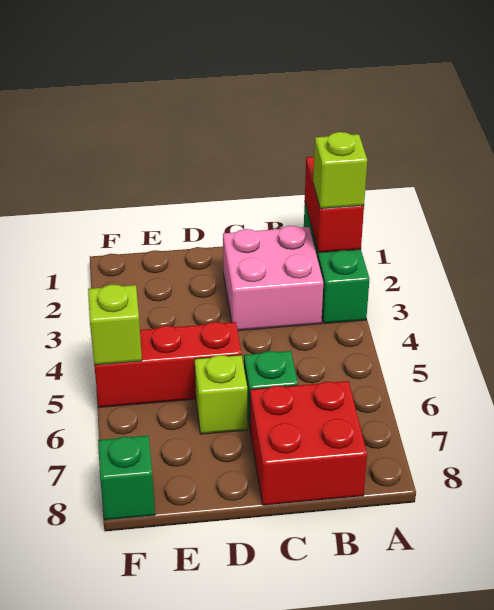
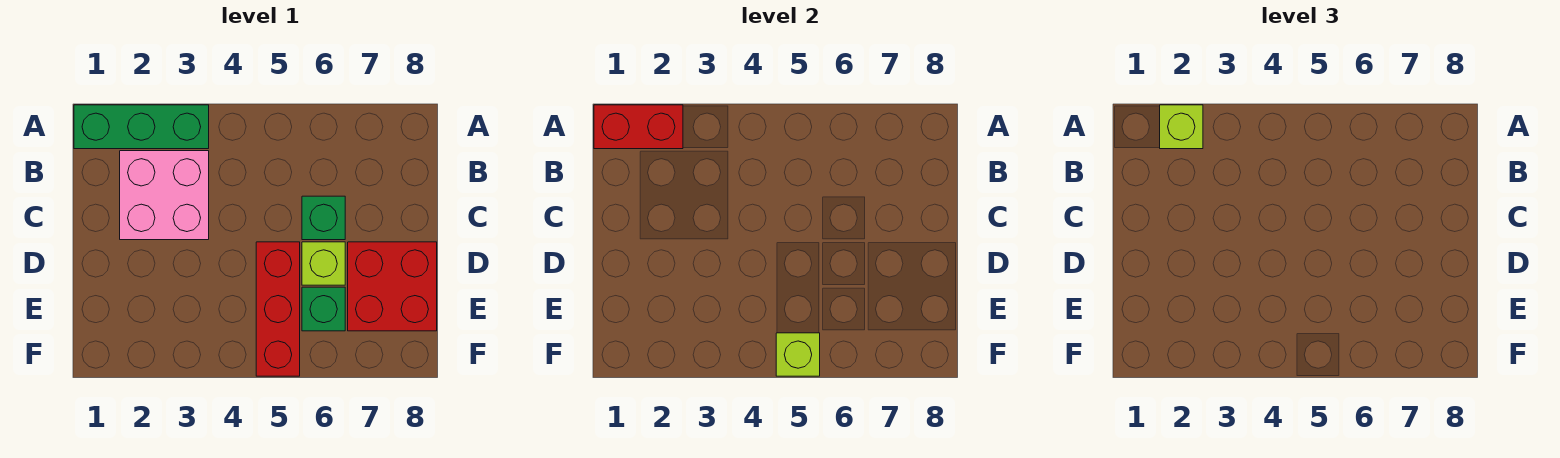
red 2x2 brick [250,381,367,505] -> red 2x2 brick moved to [348,242,437,331]
green 1x1 brick [98,436,155,520] -> green 1x1 brick moved to [302,287,345,331]

